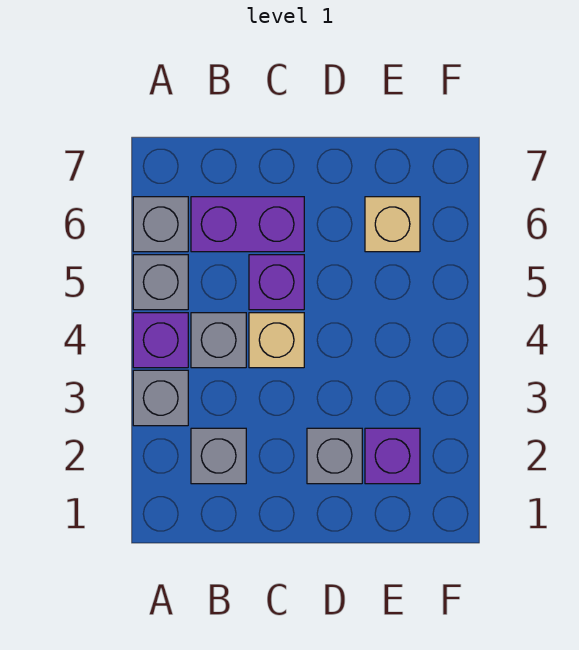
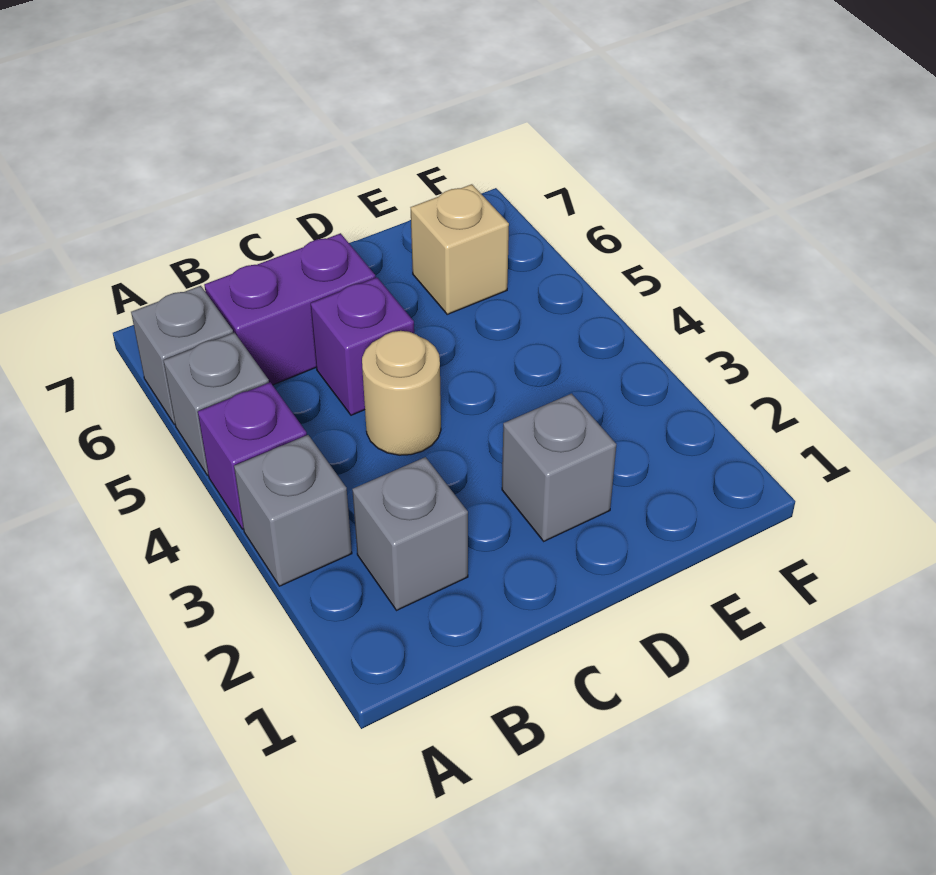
grey 1x1 brick [191,313,246,368] -> none
tan 1x1 brick [249,313,304,368] -> tan 1x1 round brick [362,331,441,455]
purple 1x1 brick [365,428,420,484] -> none

